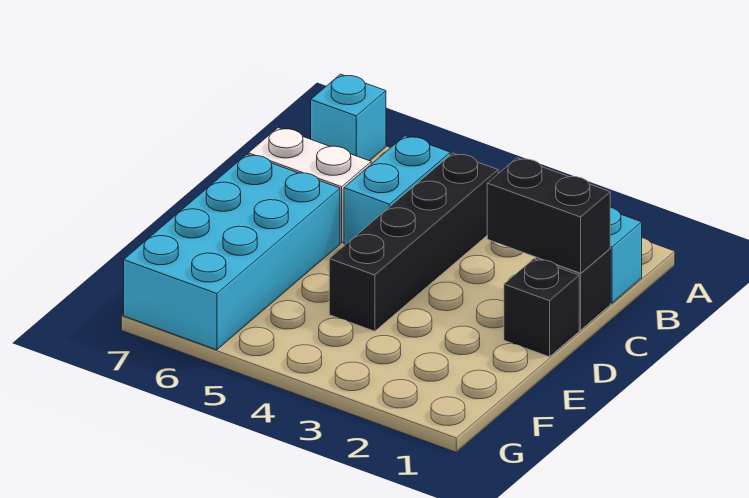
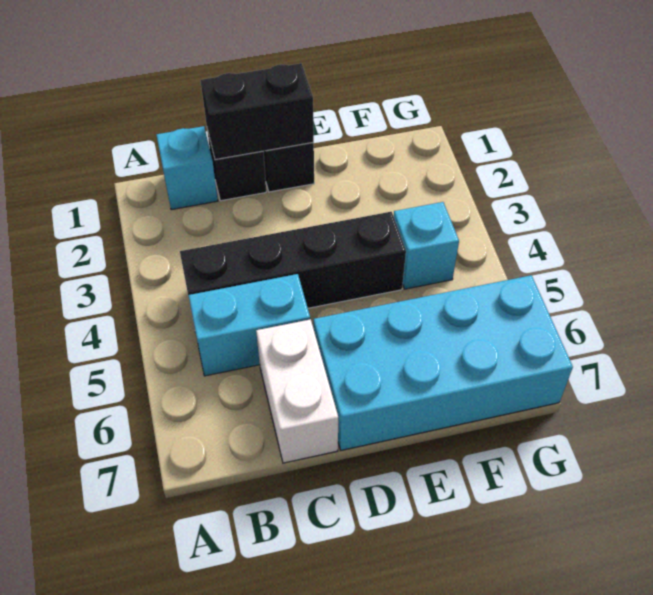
cyan 1x1 brick [311,74,386,161] -> cyan 1x1 brick moved to [394,202,459,289]
black 1x2 brick [487,158,610,273] -> black 1x2 brick turned to [201,63,314,160]

